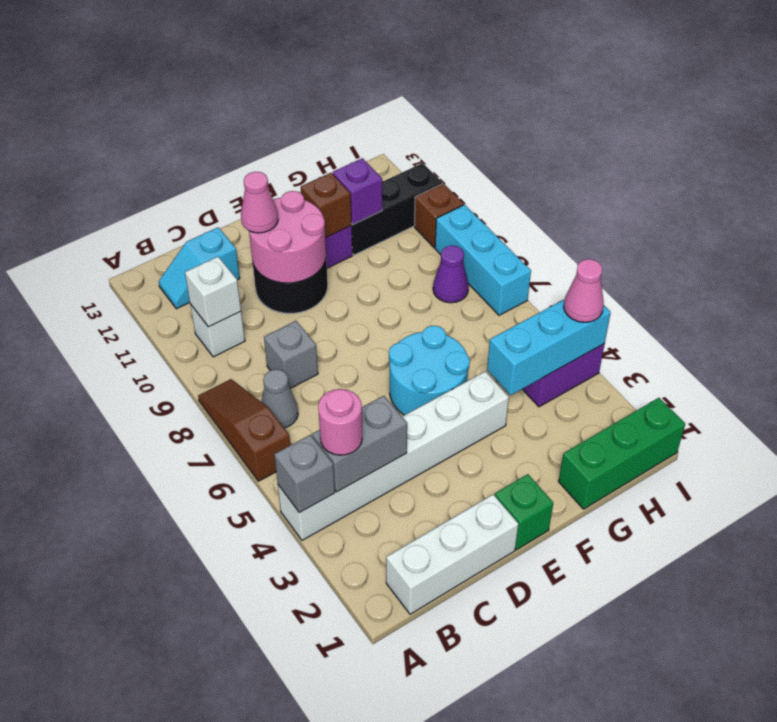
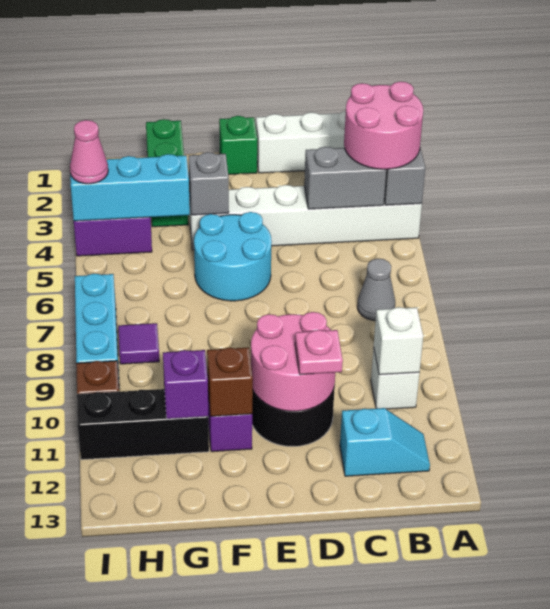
brown 1x3 slope [198,379,290,481] -> none
pink 1x1 round brick [318,389,362,455] -> pink 2x2 round brick [344,82,423,169]
grey 1x1 brick [264,321,318,388] -> grey 1x1 brick moved to [189,152,229,215]
pink 1x1 cone [241,172,278,233] -> pink 1x1 plate [295,330,343,375]
green 1x3 brick [559,398,685,509] -> green 1x3 brick turned to [146,119,188,227]
purple 1x1 cone [433,246,469,303] -> purple 1x1 tile [118,323,159,364]

